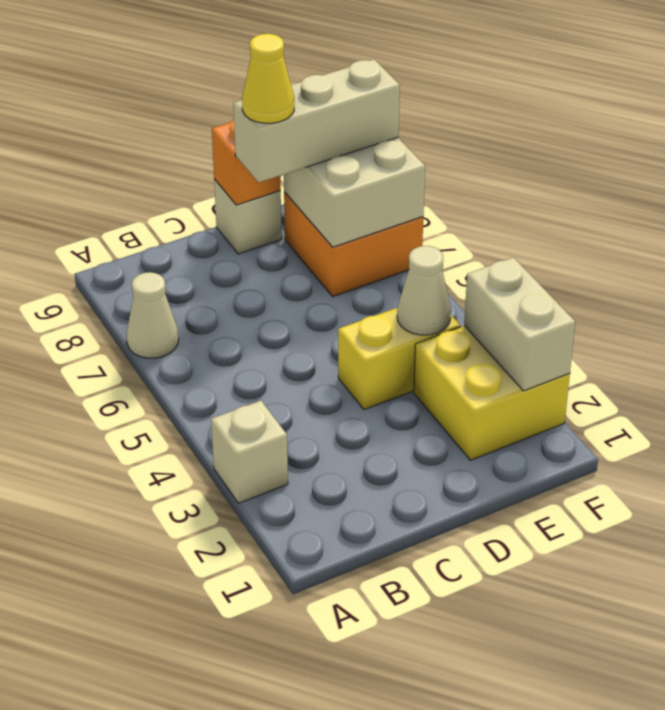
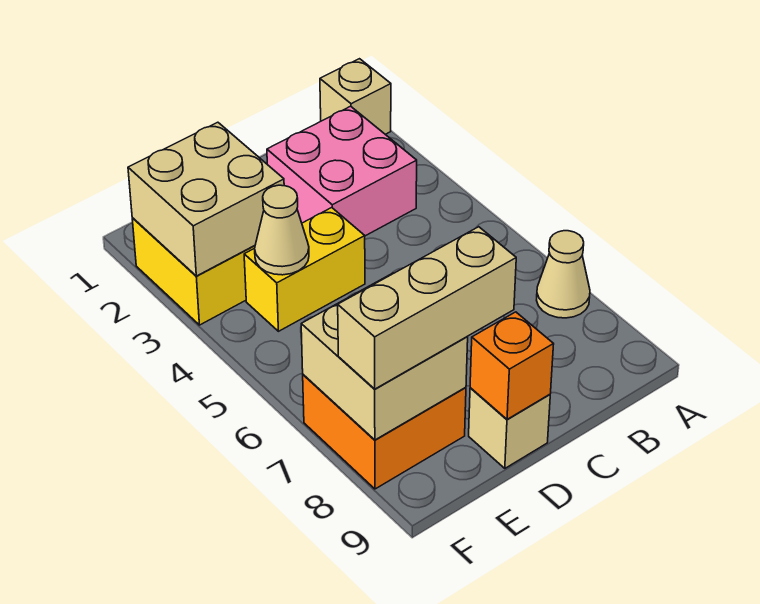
tan 1x1 brick [211,401,288,503] -> tan 1x1 brick moved to [320,59,391,134]
none -> pink 2x2 brick [267,106,417,236]
yellow 1x1 cone [242,34,294,123] -> none
tan 1x2 brick [464,257,575,391] -> tan 2x2 brick [128,122,284,276]

